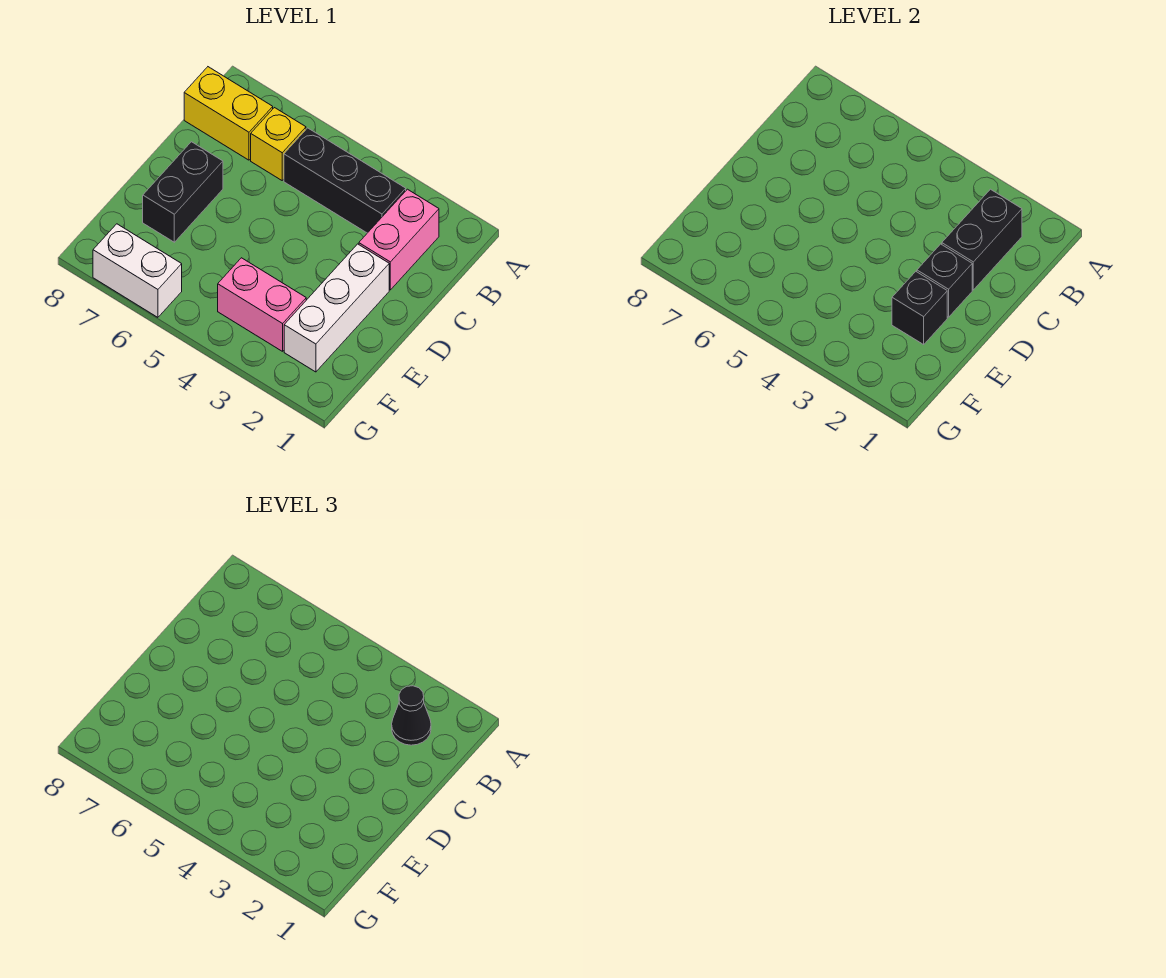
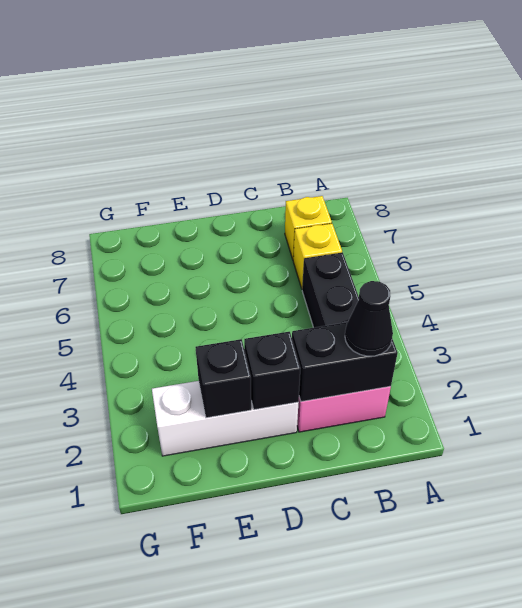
yellow 1x2 brick [184,67,273,160] -> yellow 1x1 brick [285,196,332,259]
black 1x2 brick [143,142,223,242] -> none
pink 1x2 brick [218,258,306,351] -> none
white 1x2 brick [93,224,182,317] -> none

